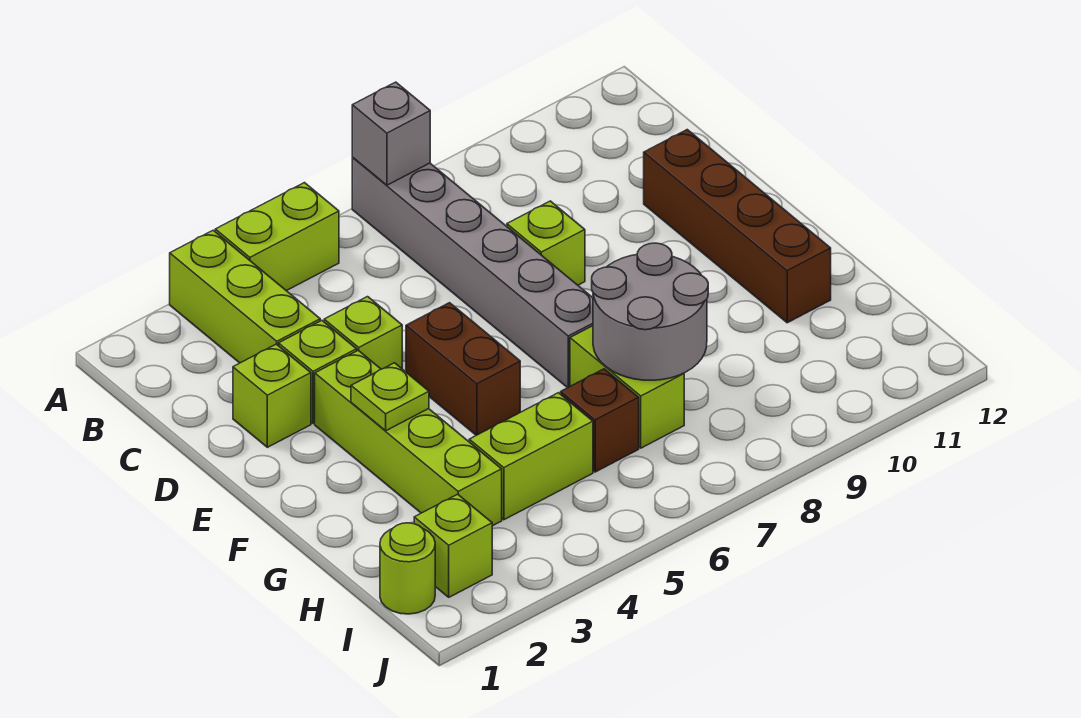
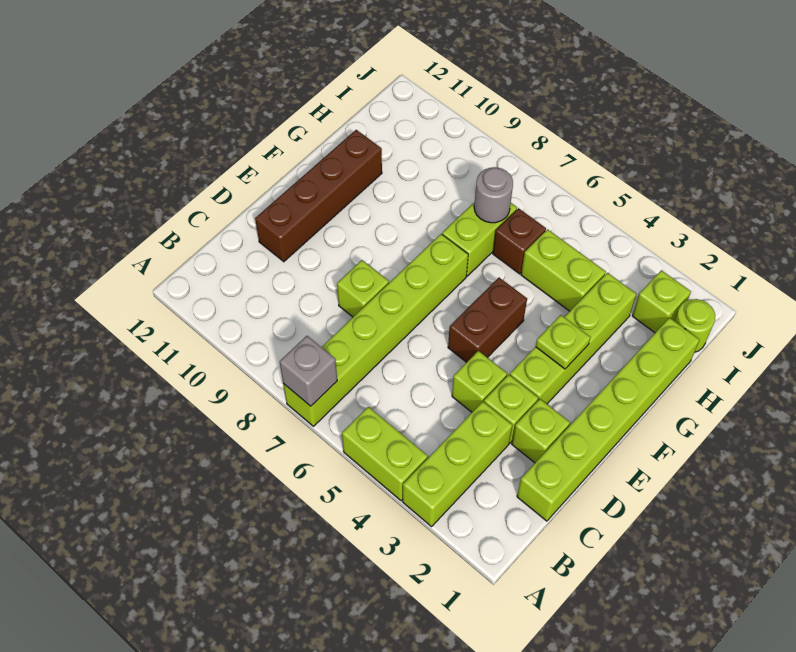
grey 1x6 brick [352,158,593,388] -> lime 1x6 brick [283,234,468,426]
none -> lime 1x6 brick [517,318,700,521]
grey 2x2 round brick [592,243,708,380] -> grey 1x1 round brick [474,167,513,223]

